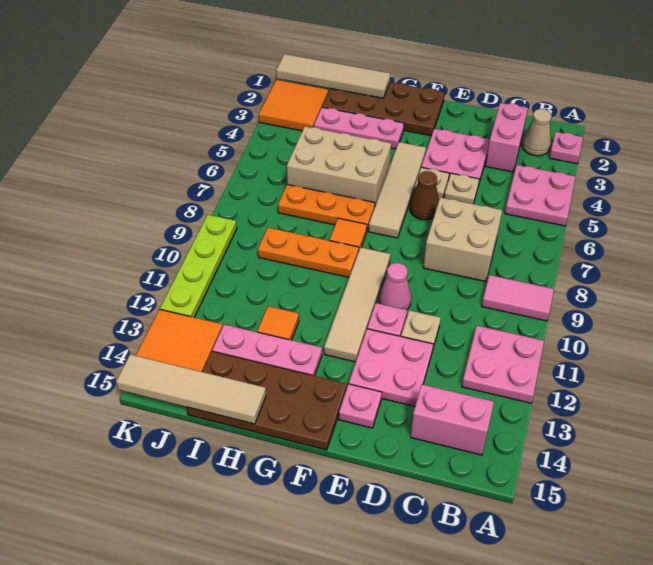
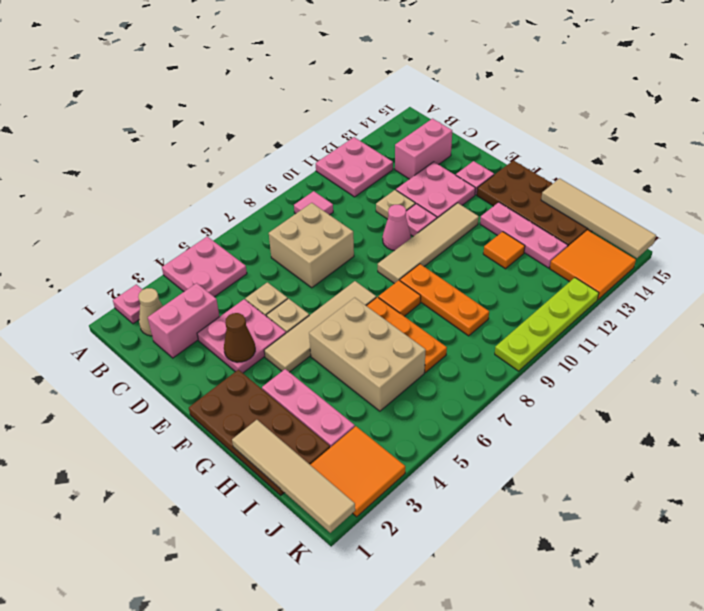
pink 1x2 tile [482,275,554,321] -> pink 1x1 tile [294,191,333,215]
pink 1x2 brick [411,384,494,455] -> pink 1x2 brick turned to [395,119,452,179]
brown 1x1 cone [410,171,439,220] -> brown 1x1 cone moved to [224,313,255,362]

